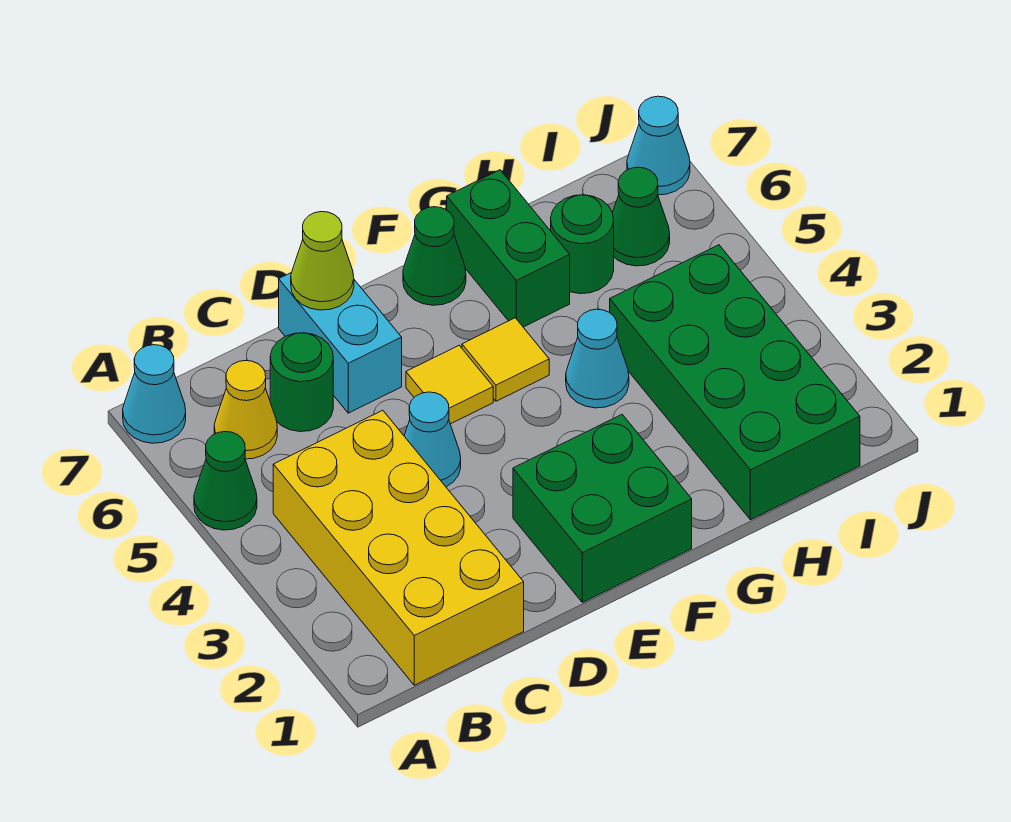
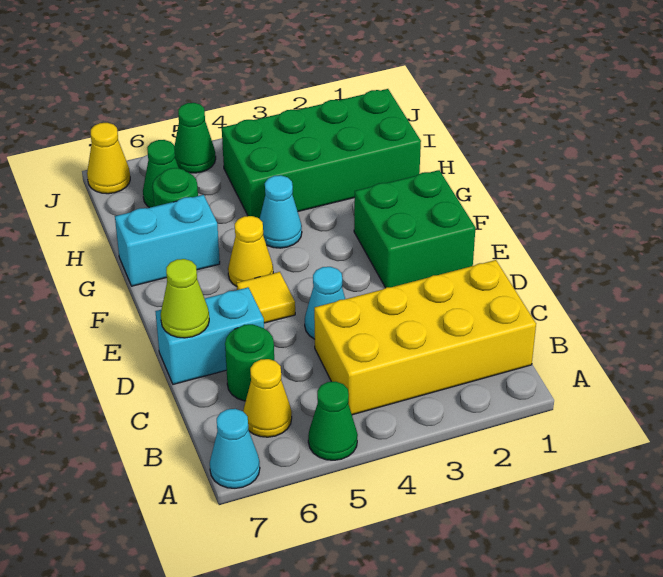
yellow 1x1 tile [462,318,549,401] -> yellow 1x1 cone [228,216,273,286]
green 1x1 cone [403,207,466,305] -> green 1x1 cone moved to [174,103,216,173]
green 1x2 brick [447,170,570,327] -> cyan 1x2 brick [115,195,220,286]
cyan 1x1 cone [627,96,690,195] -> yellow 1x1 cone [87,123,130,194]

